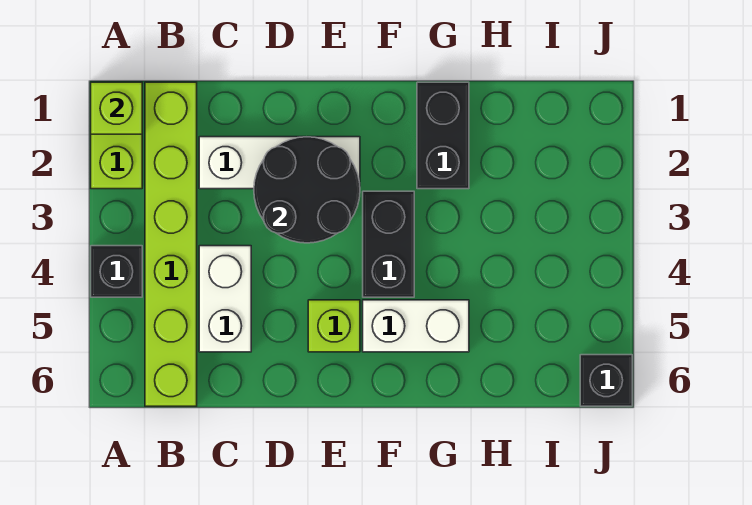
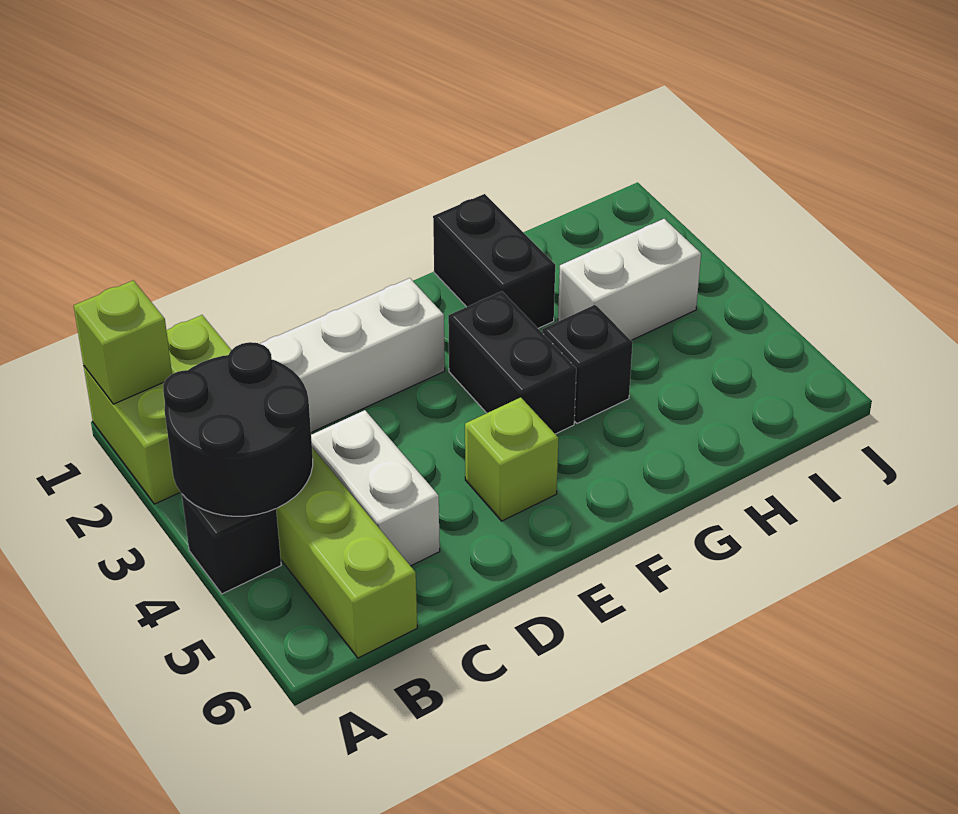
black 2x2 round brick [254,137,360,243] -> black 2x2 round brick moved to [163,342,313,516]
white 1x2 brick [363,300,469,352] -> white 1x2 brick moved to [558,219,701,340]
black 1x1 brick [580,355,632,406] -> black 1x1 brick moved to [542,305,633,423]

